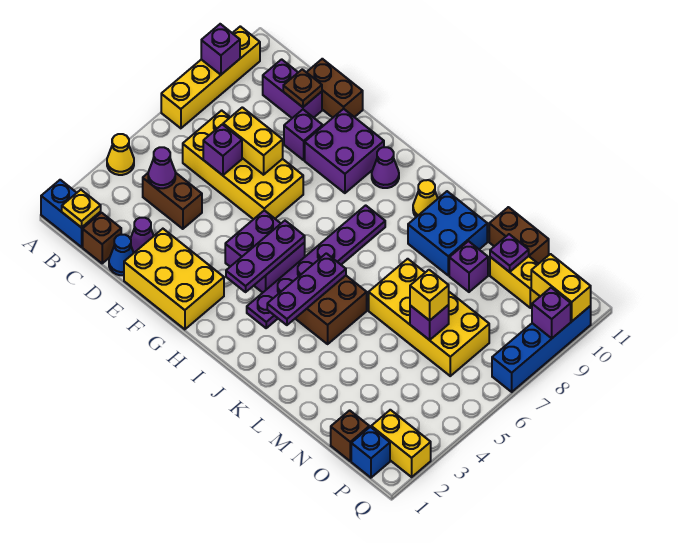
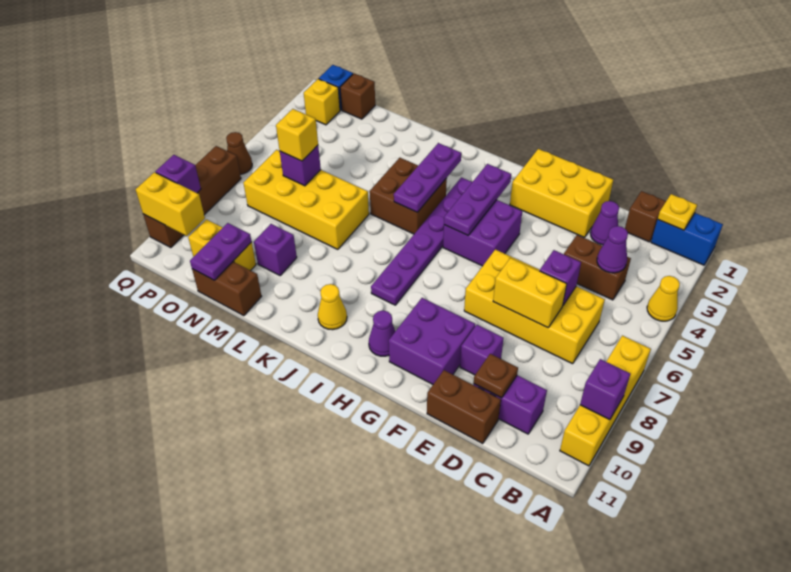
blue 1x1 cone [109,234,134,275] -> none
blue 2x2 brick [408,191,487,275] -> none
purple 1x1 plate [490,234,529,272] -> purple 1x2 plate [190,223,252,280]
yellow 1x2 brick [371,410,431,477] -> yellow 1x1 brick [304,79,340,125]
none -> brown 1x1 cone [226,132,252,174]
blue 1x4 brick [492,306,591,392] -> brown 1x4 brick [143,146,241,248]

